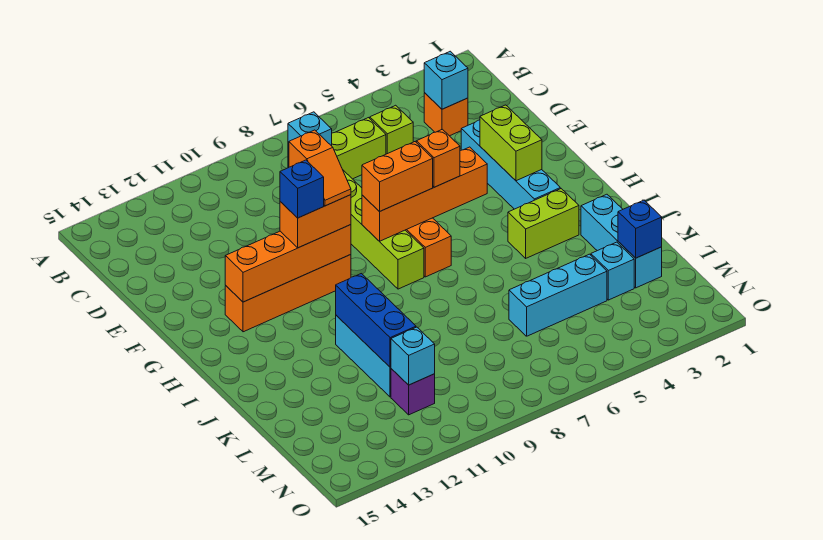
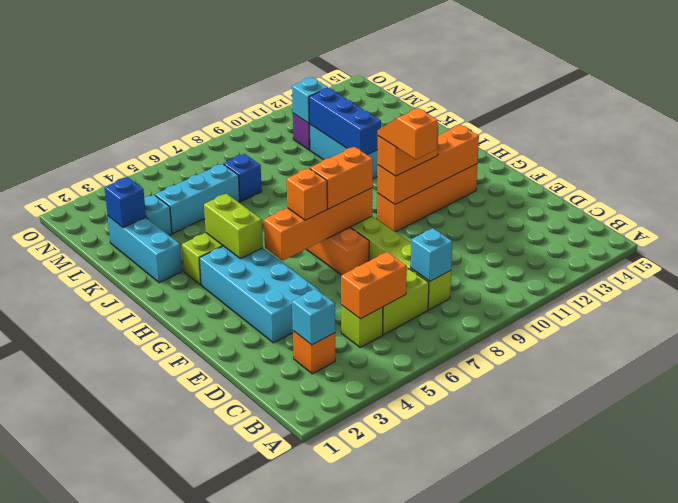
none -> orange 1x2 brick [341,252,407,319]
cyan 1x4 brick [461,120,560,209] -> cyan 2x4 brick [199,246,319,343]
lime 1x2 brick [480,105,542,181] -> lime 1x2 brick moved to [204,194,263,259]
blue 1x1 brick [280,160,324,218] -> blue 1x1 brick moved to [223,154,262,201]

